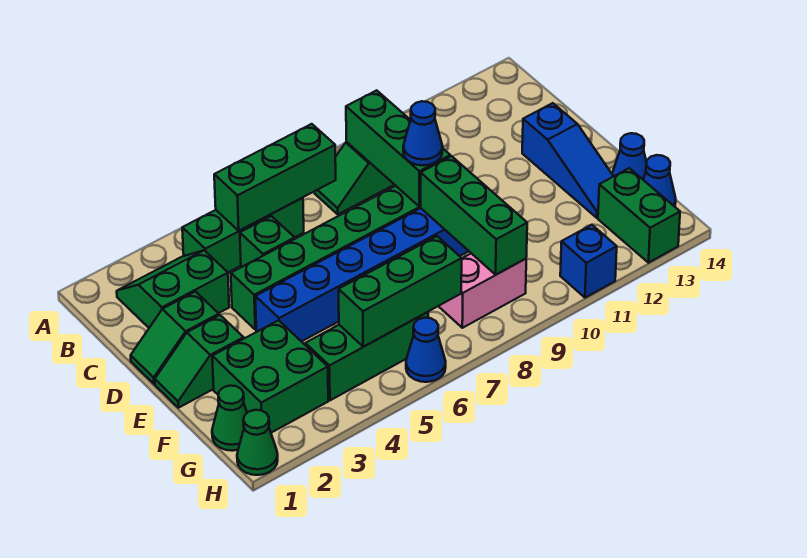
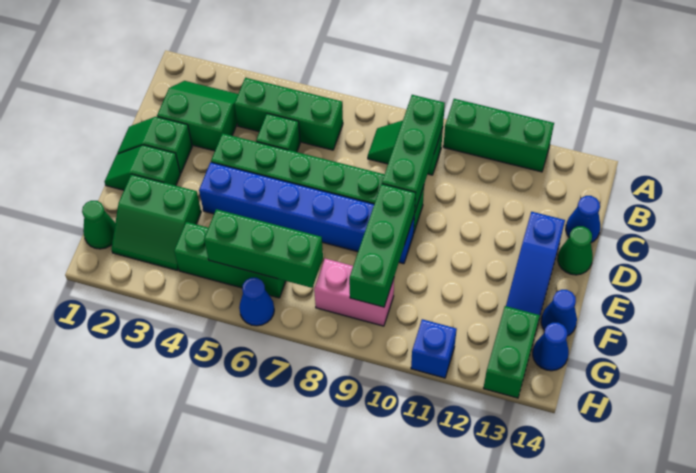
green 1x3 brick [214,124,336,231] -> green 1x3 brick moved to [443,99,554,172]
blue 1x1 cone [403,101,443,165] -> blue 1x1 cone moved to [566,196,600,243]
green 2x2 brick [212,320,328,433] -> green 2x2 slope [111,174,201,270]
green 1x1 cone [237,410,278,475] -> green 1x1 cone moved to [558,226,593,275]

